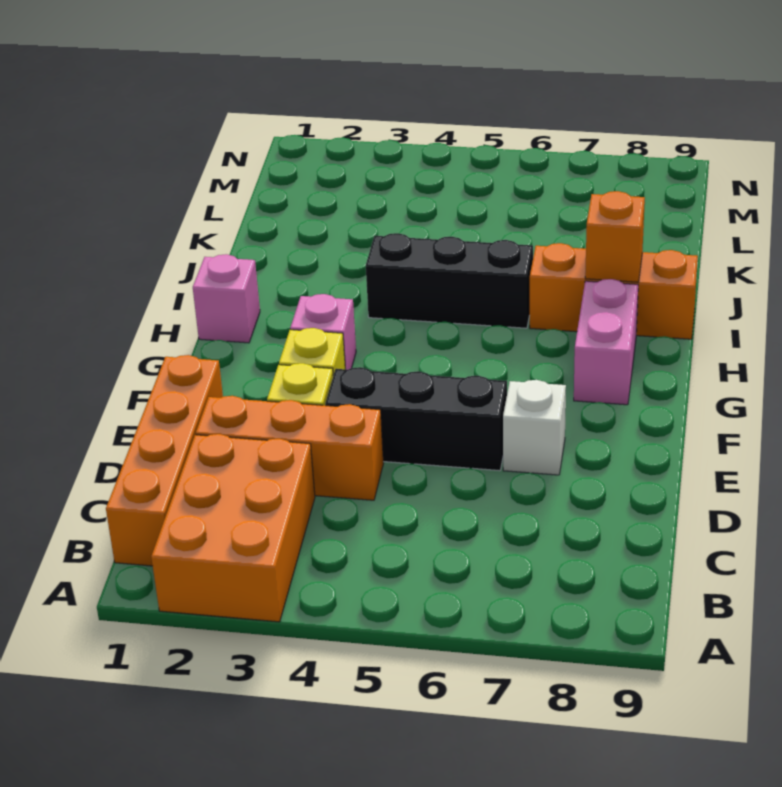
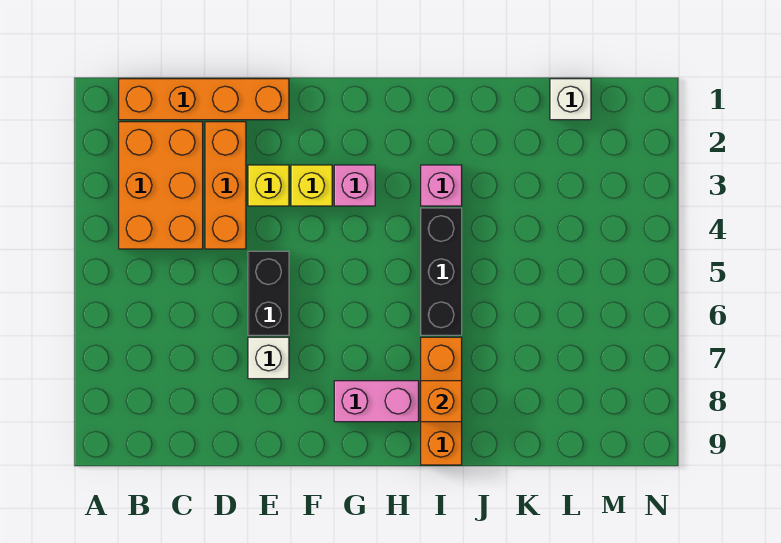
orange 2x3 brick [151,434,315,622] -> orange 2x3 brick turned to [119,122,203,249]
black 1x3 brick [325,367,507,471] -> black 1x2 brick [248,251,289,335]
pink 1x1 brick [193,254,260,343] -> pink 1x1 brick moved to [421,165,462,206]
none -> white 1x1 brick [550,79,591,120]

